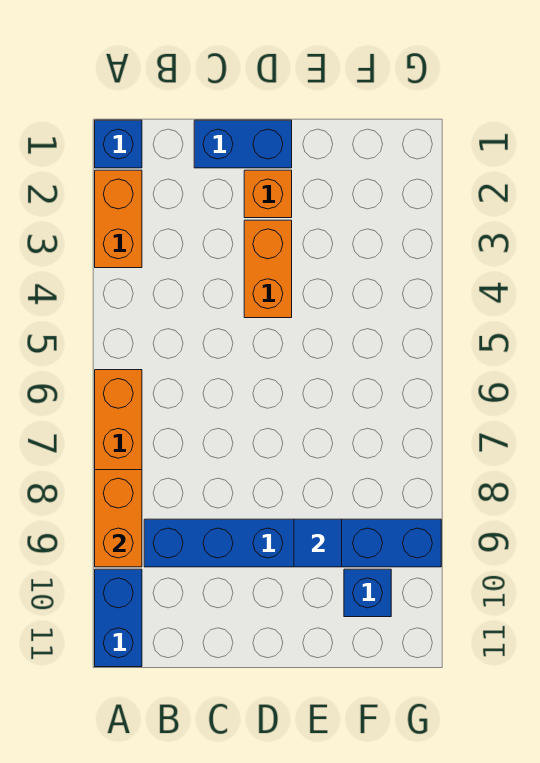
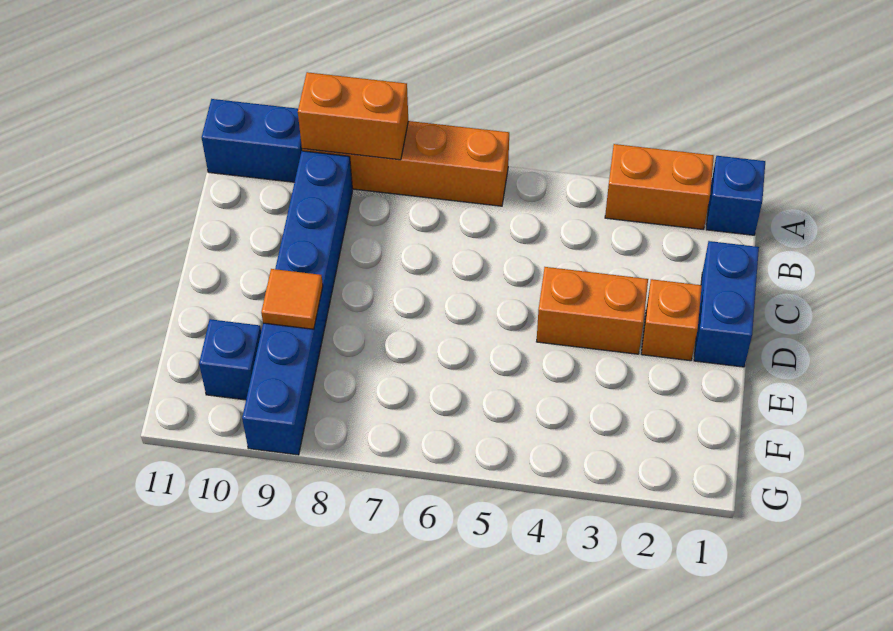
blue 1x1 tile [294,519,342,567] -> orange 1x1 tile [261,269,323,329]

